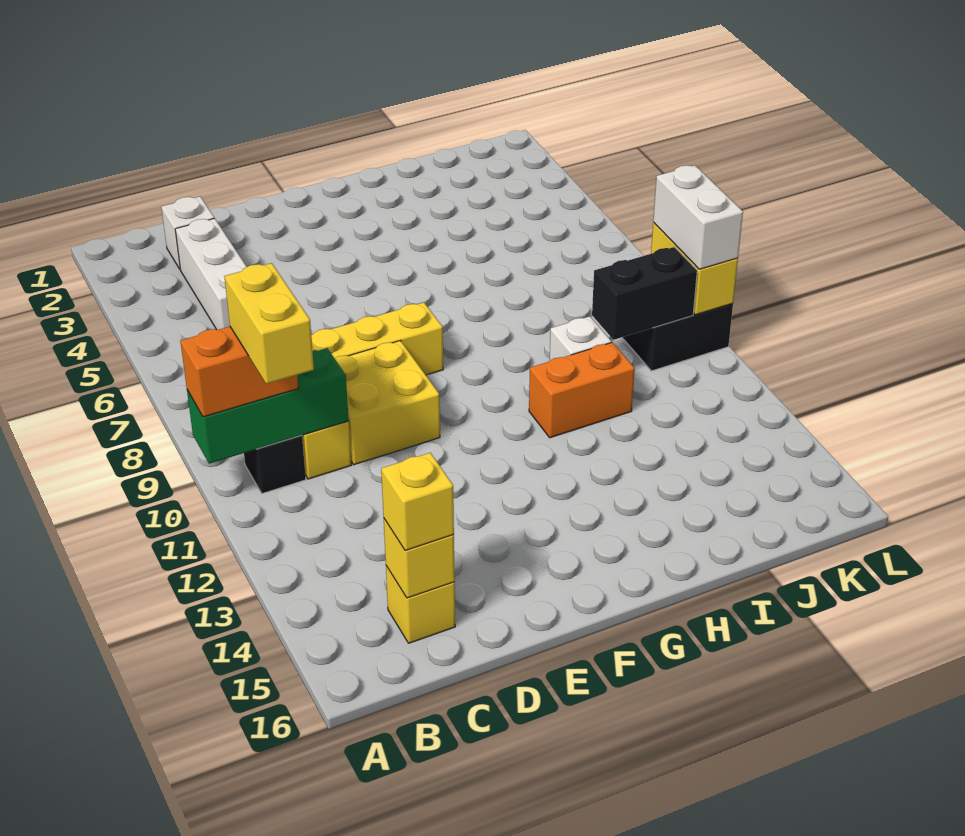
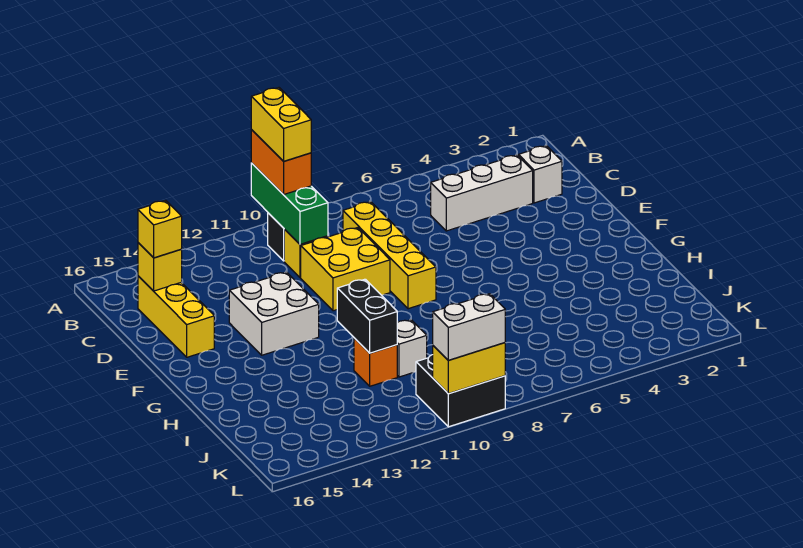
yellow 1x2 brick [224,263,314,384] -> yellow 1x2 brick turned to [251,88,311,161]
yellow 1x1 brick [386,566,455,643] -> yellow 1x3 brick [138,276,214,357]
none -> white 2x2 brick [229,272,319,355]
orange 1x2 brick [529,342,635,438] -> orange 1x1 brick [354,338,397,386]
black 1x2 brick [592,247,697,340] -> black 1x2 brick moved to [337,279,397,353]

